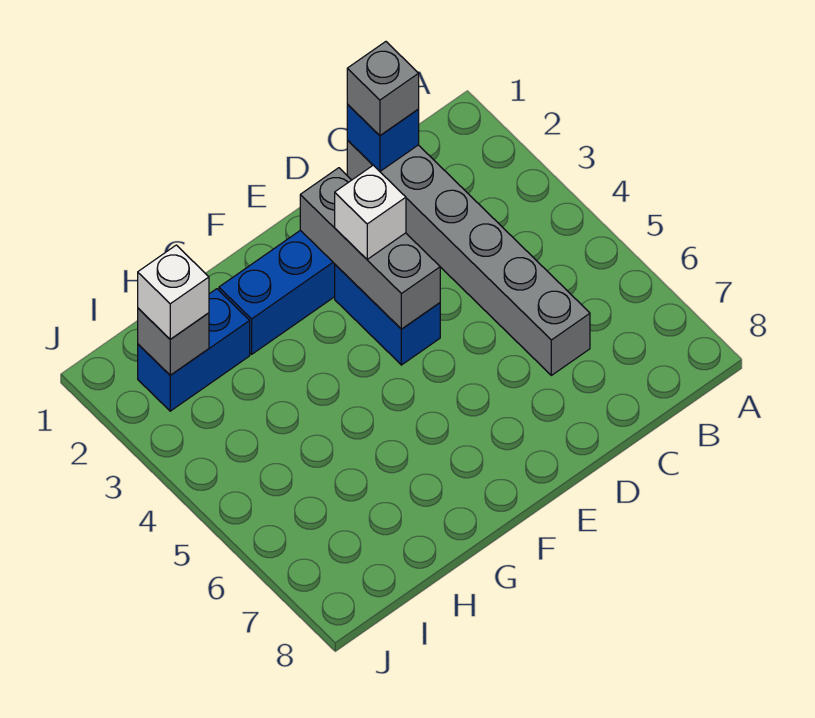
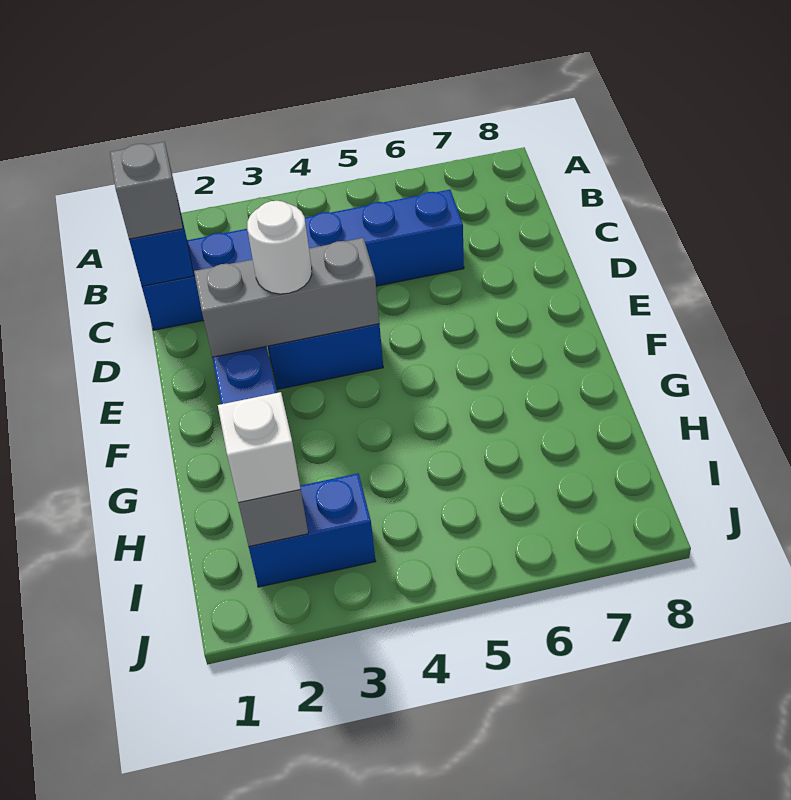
grey 1x6 brick [347,140,590,375] -> blue 1x6 brick [142,190,464,330]
white 1x1 brick [335,165,406,259] -> white 1x1 round brick [247,201,312,294]
blue 1x2 brick [138,289,250,411] -> blue 1x2 brick turned to [249,474,376,587]

